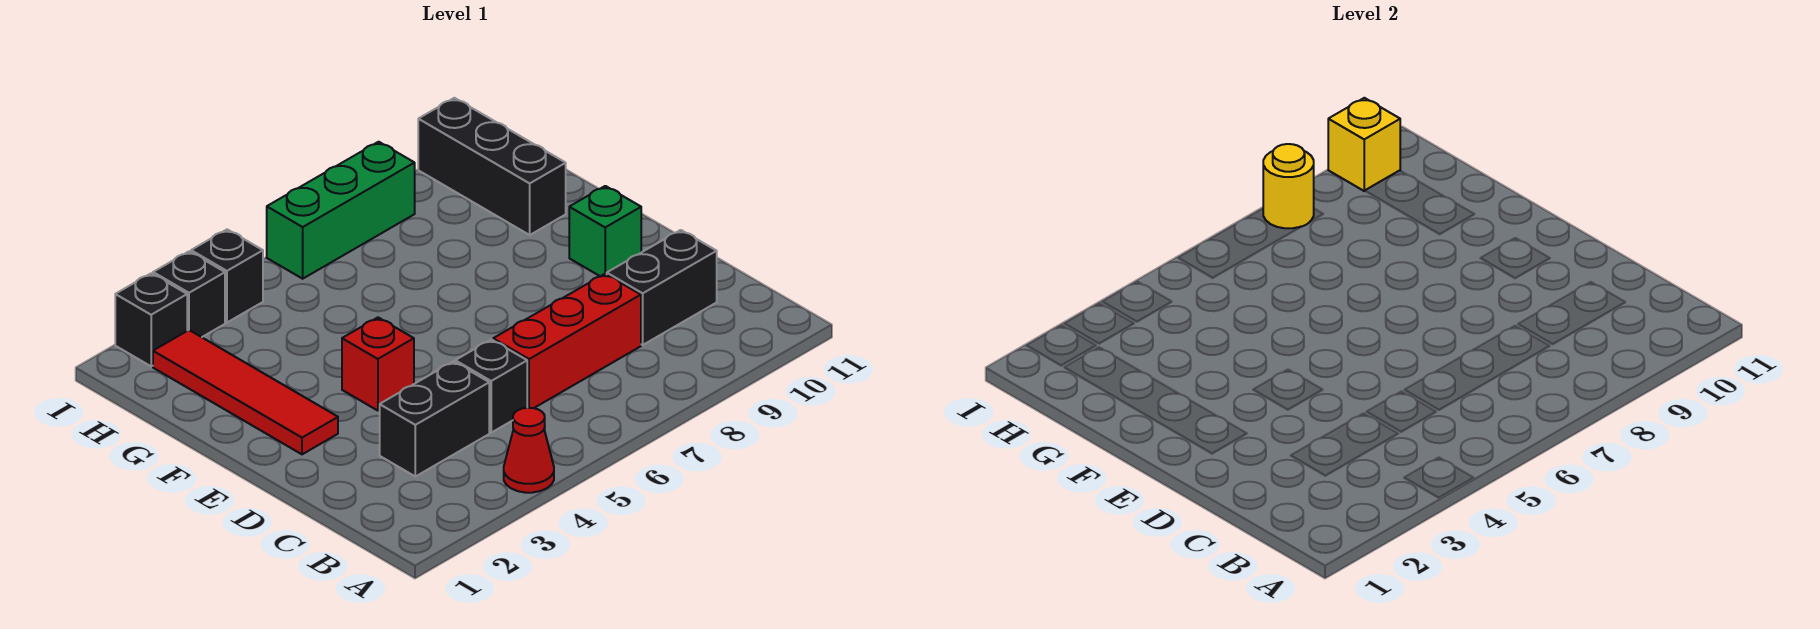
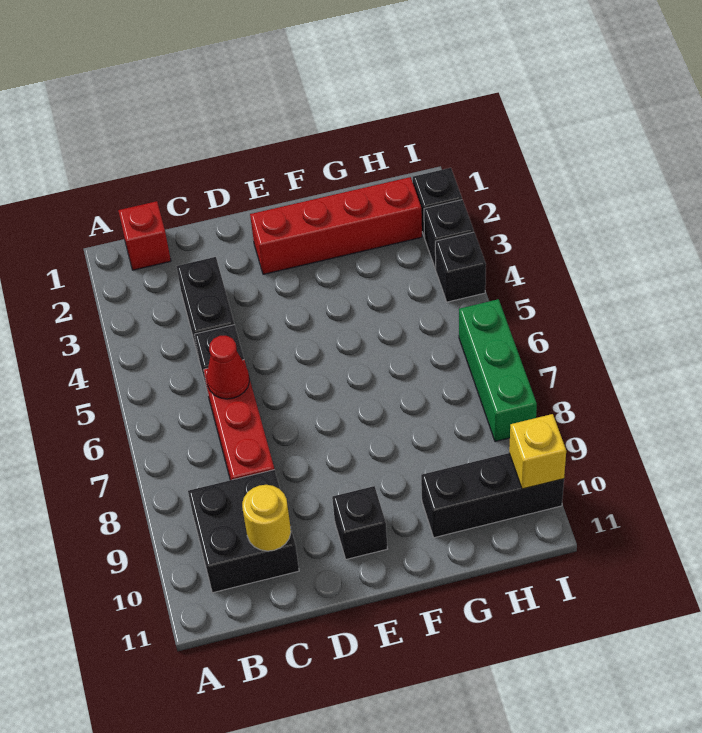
red 1x1 cone [504,408,554,493] -> red 1x1 cone moved to [207,336,249,399]
black 1x2 brick [607,230,717,345] -> black 2x2 brick [188,470,299,593]
red 1x4 tile [153,330,338,454] -> red 1x4 brick [250,177,422,274]
red 1x1 brick [342,318,414,411] -> red 1x1 brick moved to [118,201,171,270]
green 1x1 brick [569,186,641,276] -> black 1x1 brick [332,486,387,559]
yellow 1x1 round brick [1263,144,1314,228] -> yellow 1x1 round brick moved to [242,485,291,551]

